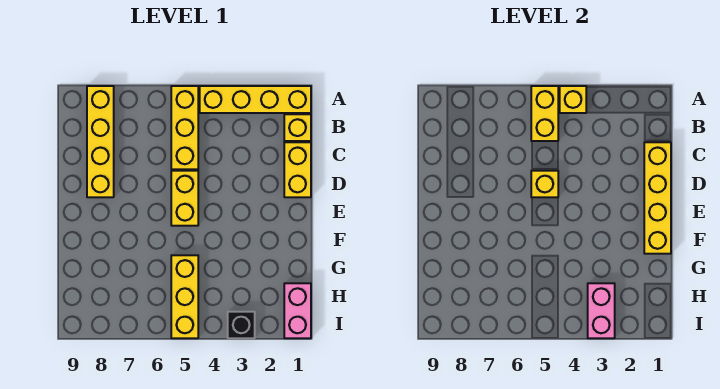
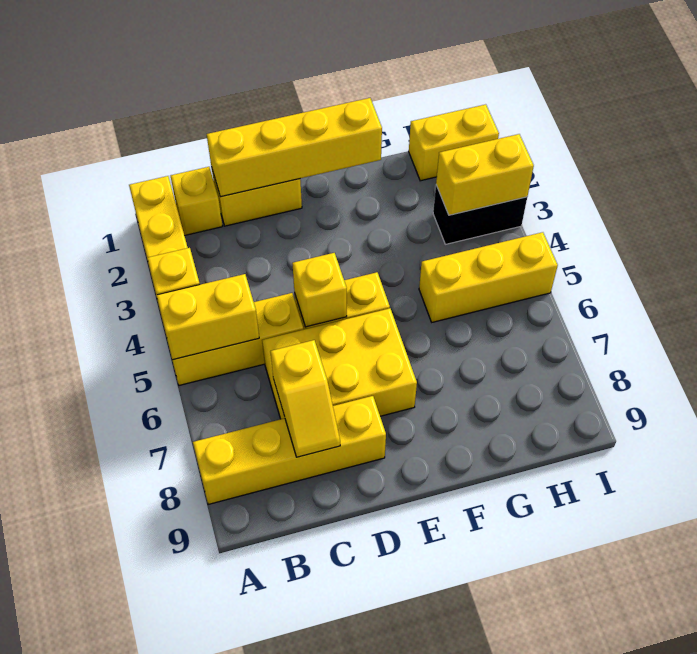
none -> yellow 2x3 brick [262,308,417,419]
none -> yellow 1x2 slope [270,340,340,457]
pink 1x2 brick [284,283,311,338] -> yellow 1x2 brick [409,104,499,181]
pink 1x2 brick [588,283,615,338] -> yellow 1x2 brick [436,134,534,215]
black 1x1 brick [228,312,255,338] -> black 1x2 brick [433,185,527,244]

